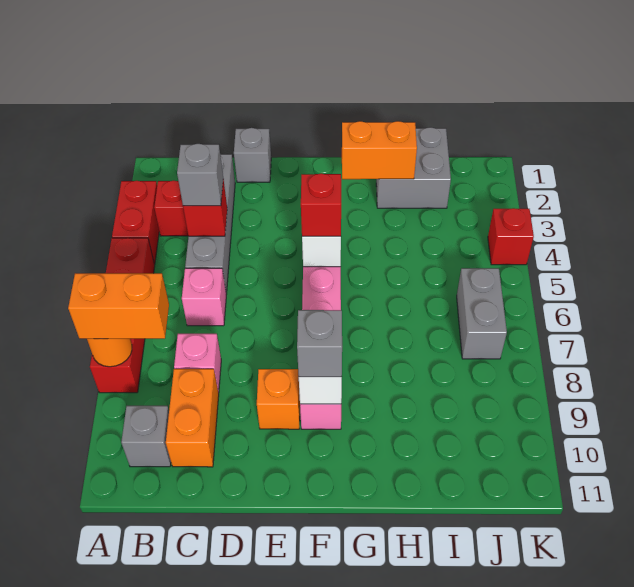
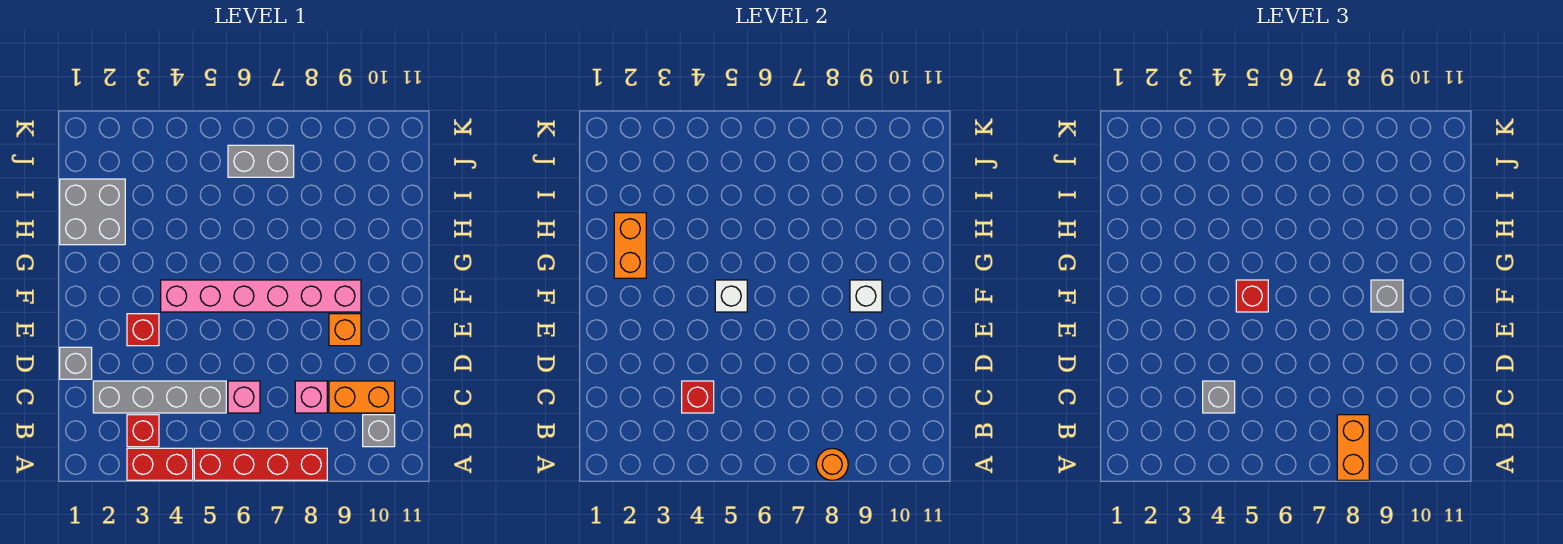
red 1x1 brick [488,208,534,265] -> red 1x1 brick moved to [127,314,159,346]

